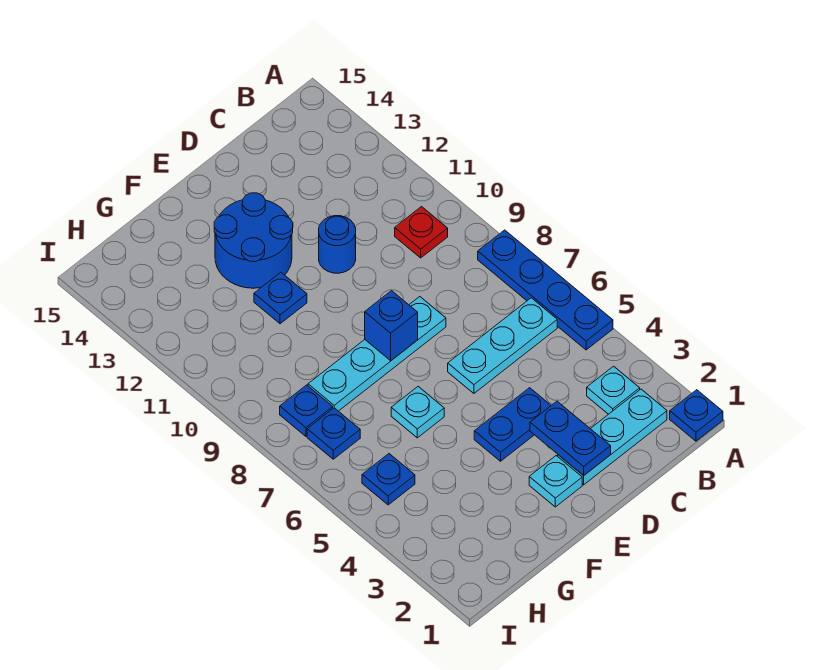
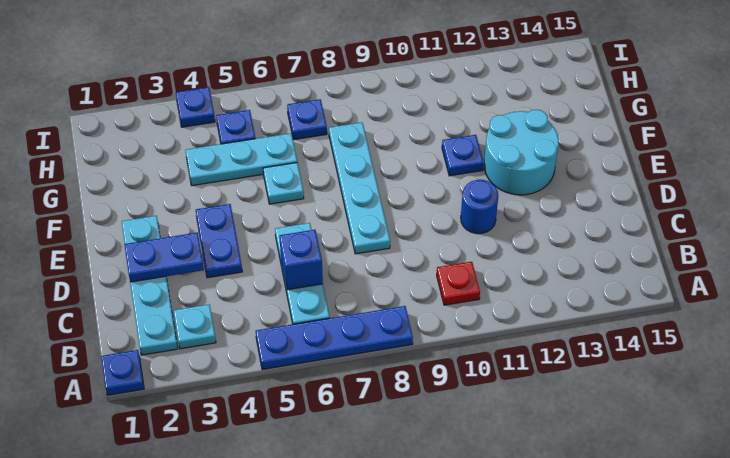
blue 1x1 brick [365,291,418,361] -> blue 1x1 brick moved to [279,230,323,290]
blue 2x2 round brick [214,193,293,288] -> cyan 2x2 round brick [484,110,559,195]
none -> cyan 1x3 plate [186,133,297,186]
blue 1x1 plate [280,385,333,436] -> blue 1x1 plate moved to [176,87,215,127]

